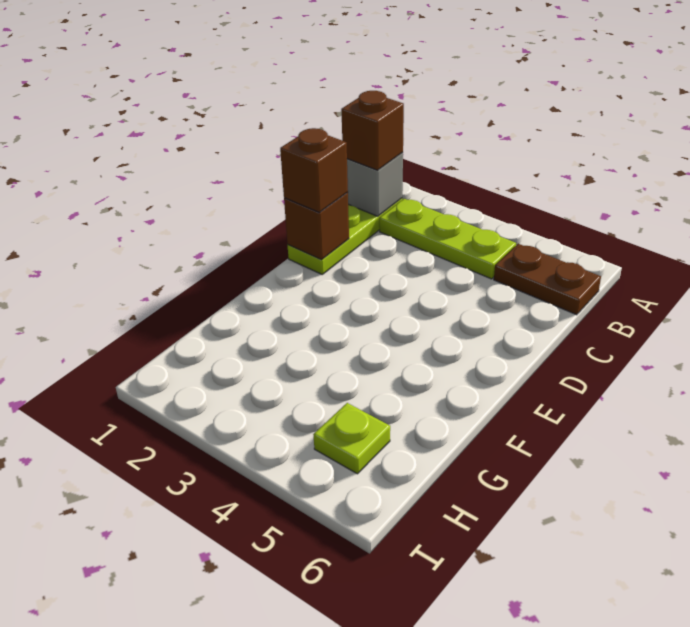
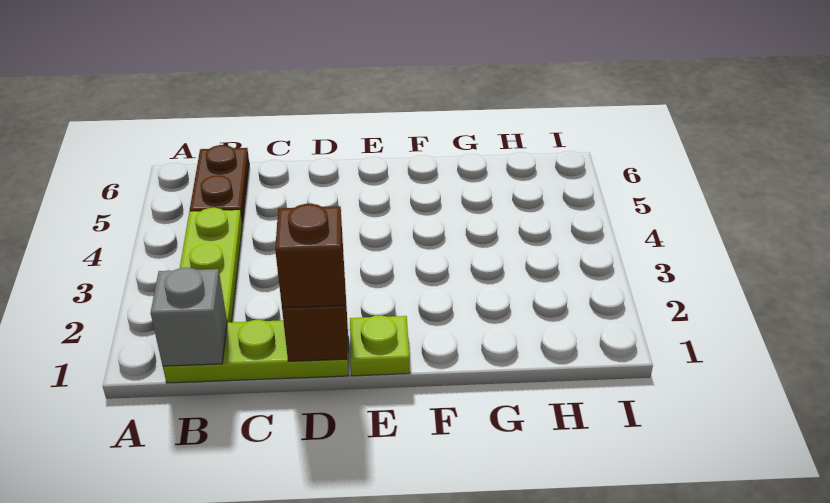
brown 1x1 brick [341,91,404,170] -> none
lime 1x1 plate [313,403,390,474] -> lime 1x1 plate moved to [350,315,410,376]

